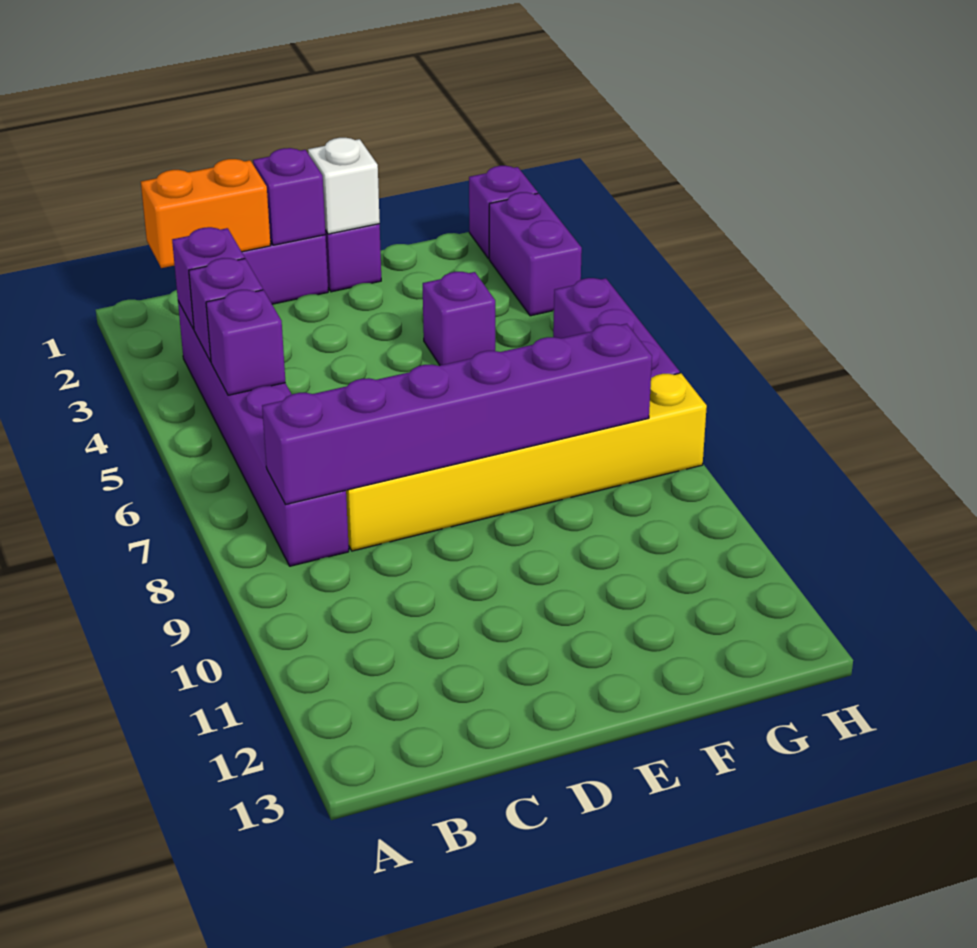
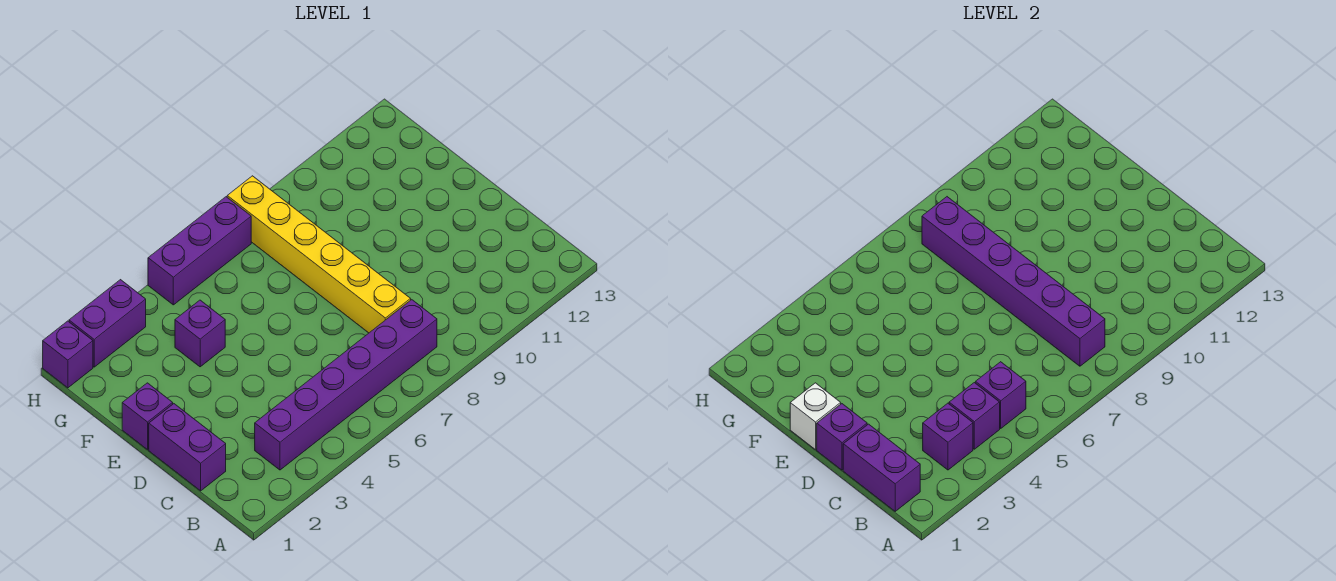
orange 1x2 brick [141,159,271,268] -> purple 1x2 brick [843,424,920,511]

